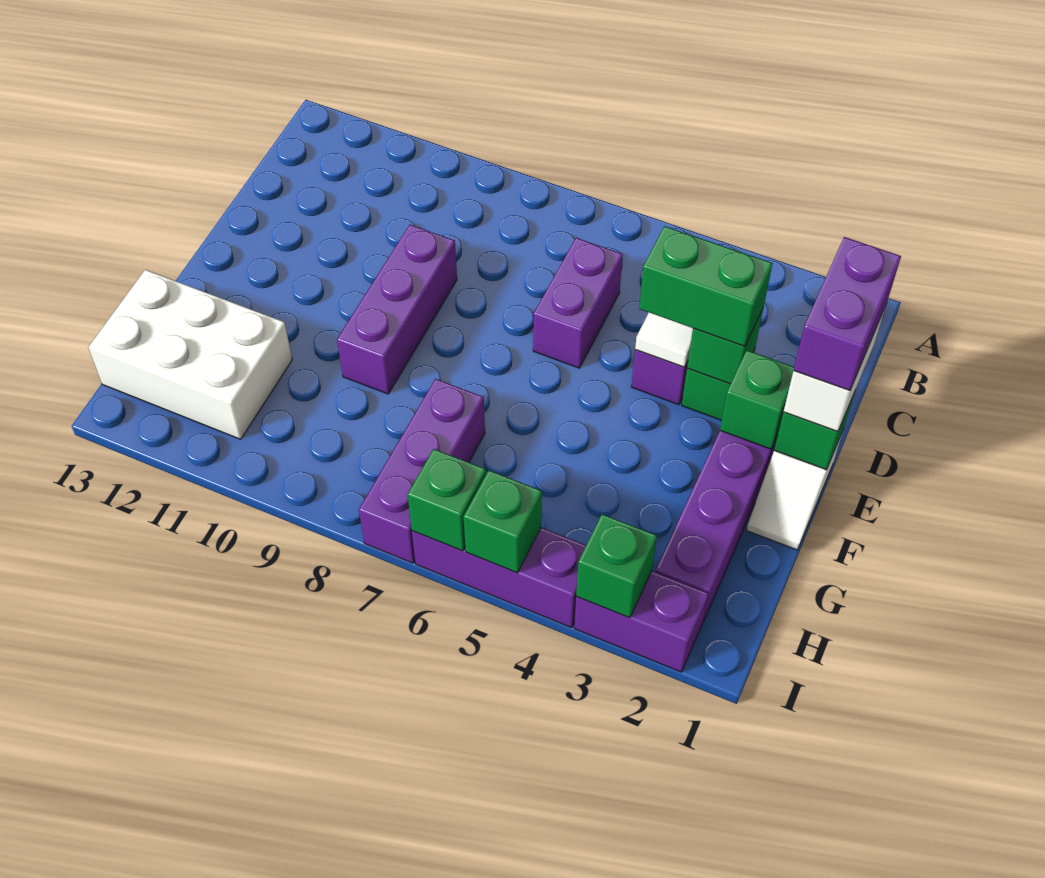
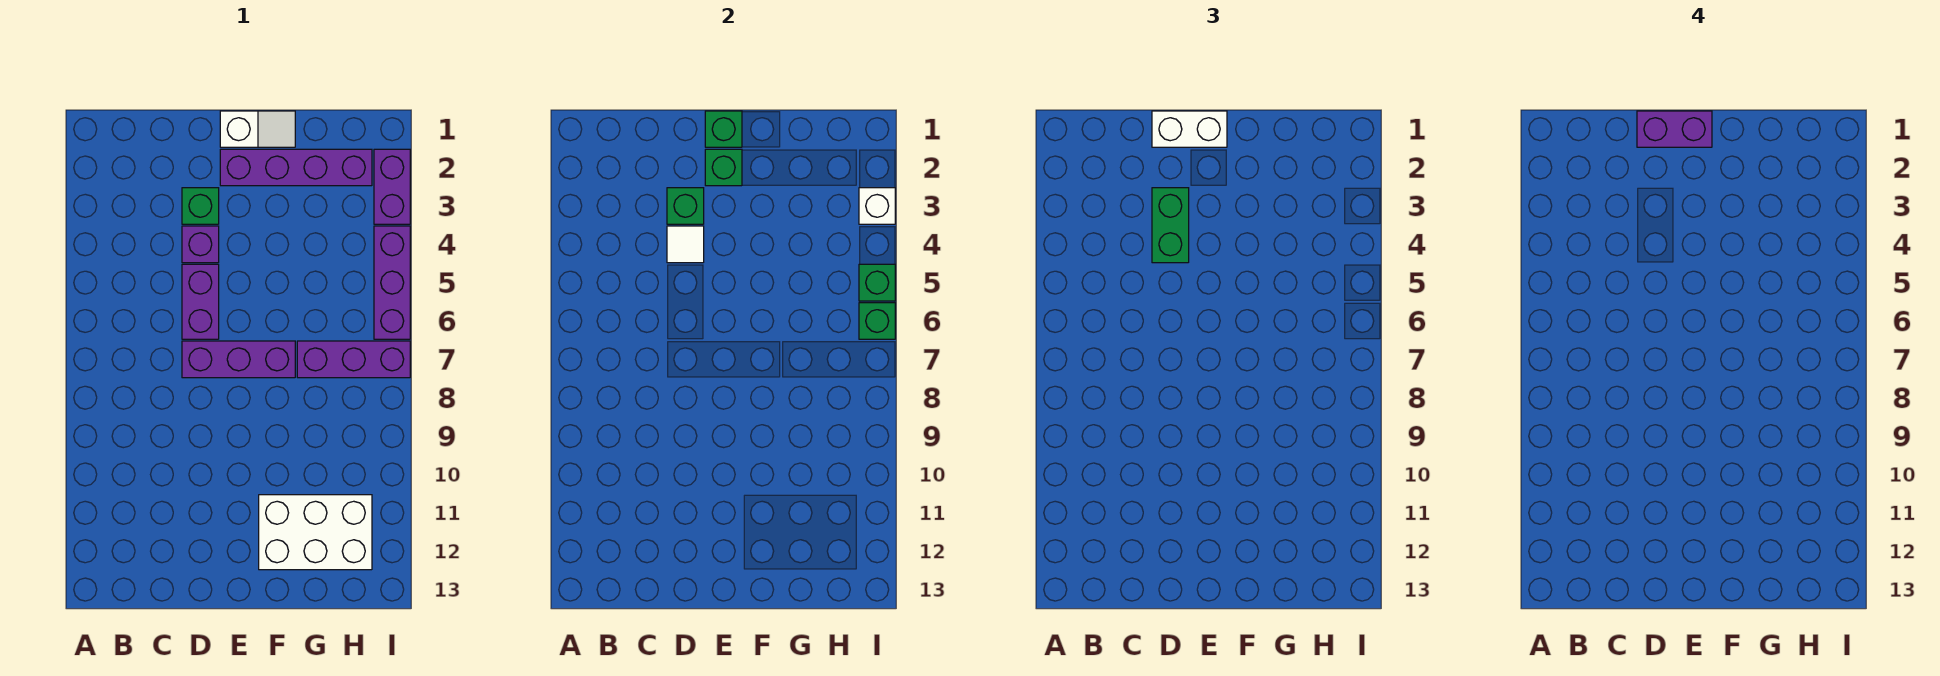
purple 1x2 brick [533,238,623,368] -> purple 1x2 brick turned to [182,264,219,339]
purple 1x3 brick [337,225,457,394] -> purple 1x3 brick moved to [182,341,295,378]
white 2x3 brick [88,270,292,439] -> white 2x3 brick turned to [259,495,372,570]
green 1x1 brick [576,514,657,618] -> white 1x1 brick [859,188,895,224]

